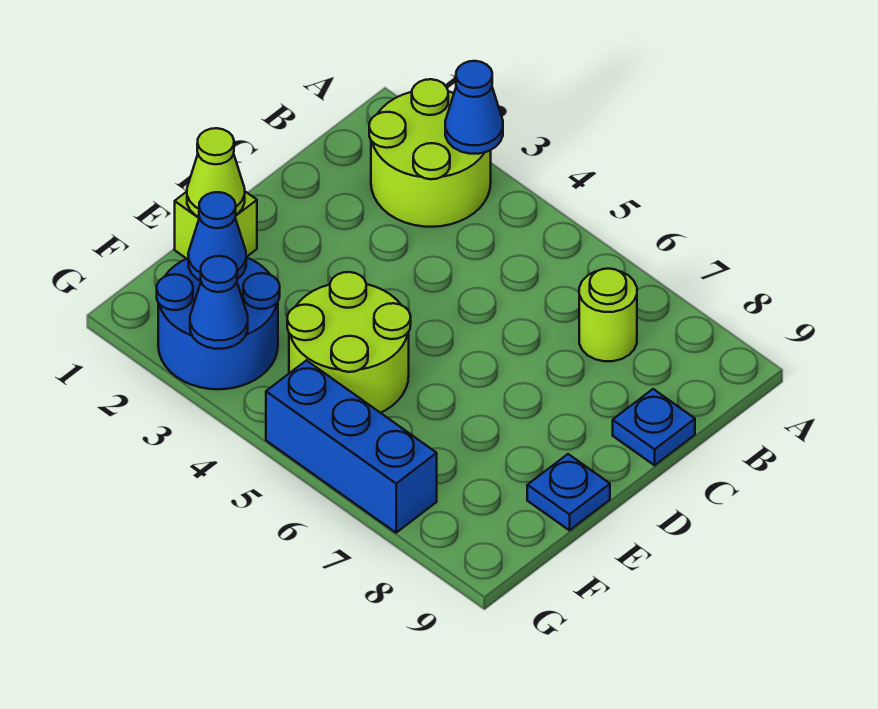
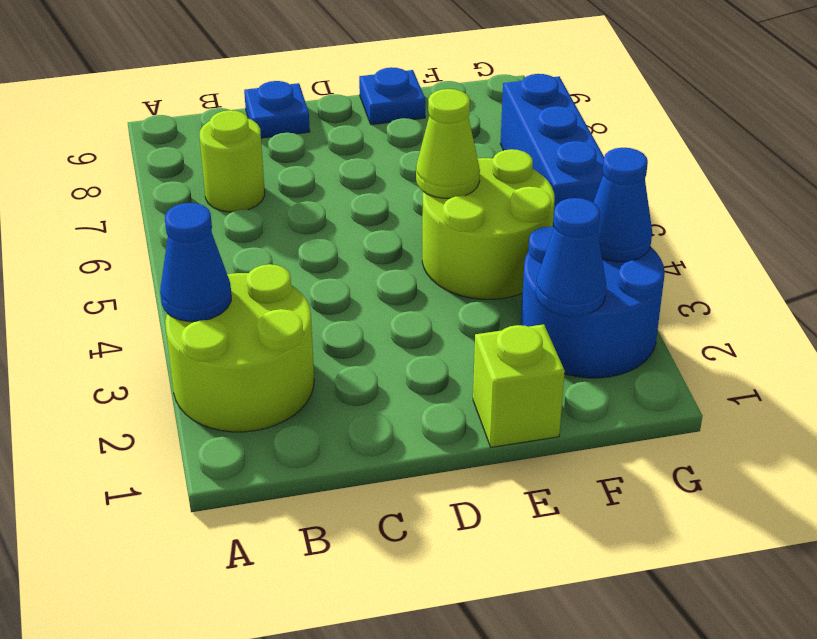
lime 1x1 cone [187,128,245,217] -> lime 1x1 cone moved to [416,89,480,198]

